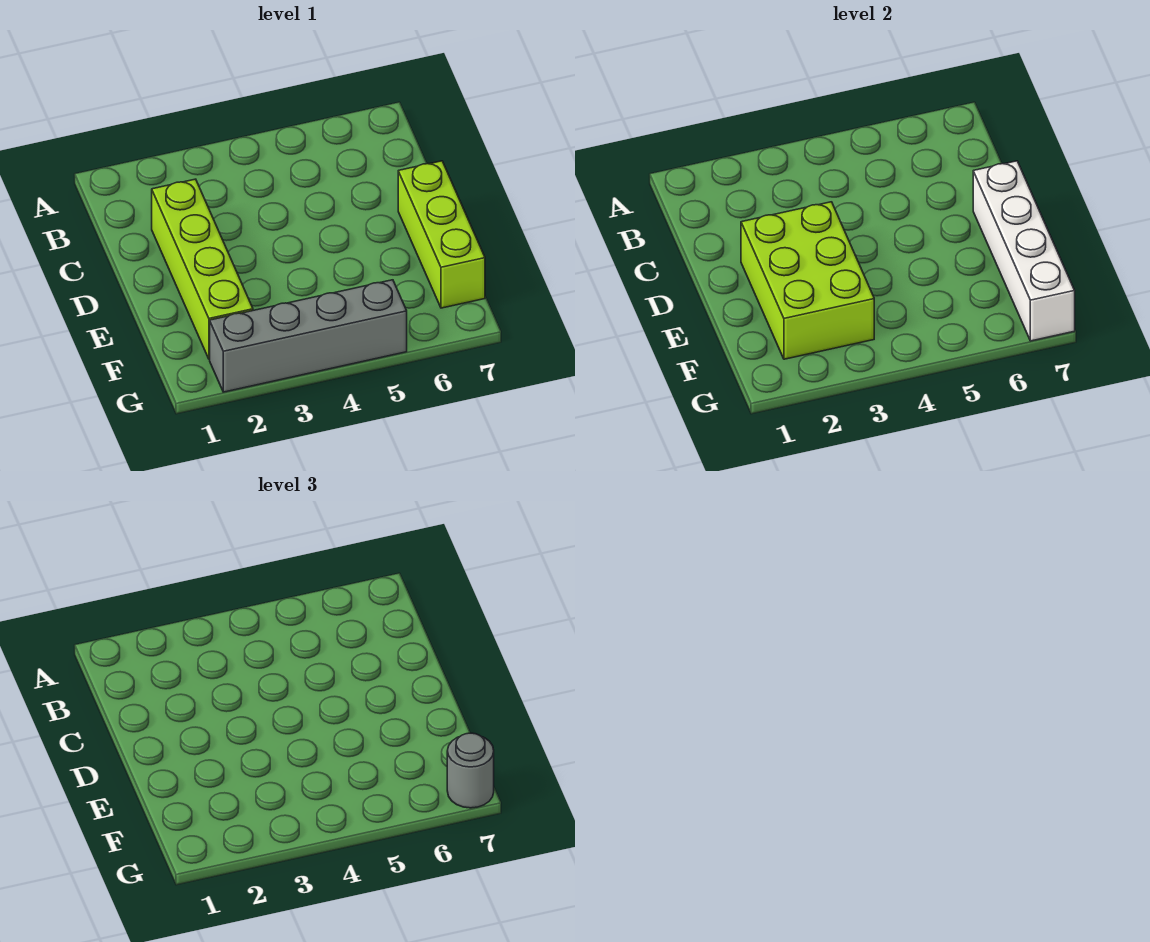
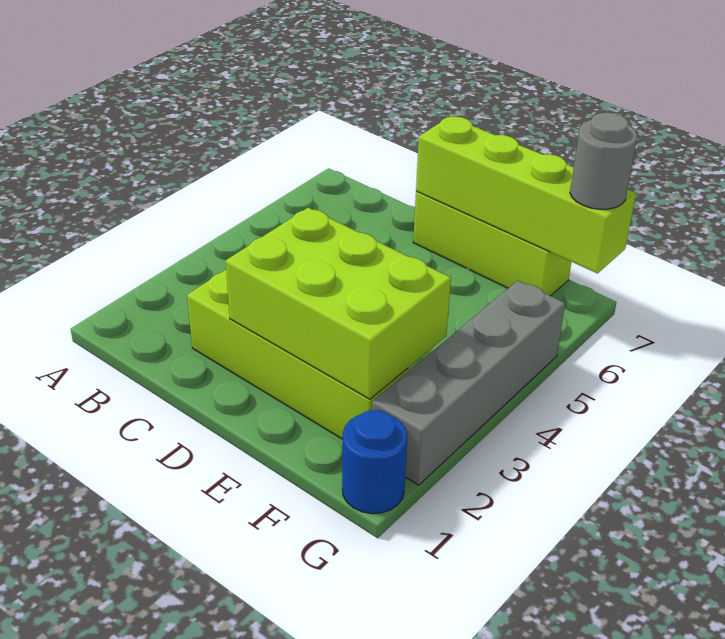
white 1x4 brick [973,161,1075,341] -> lime 1x4 brick [416,117,636,273]
none -> blue 1x1 round brick [342,410,407,514]

